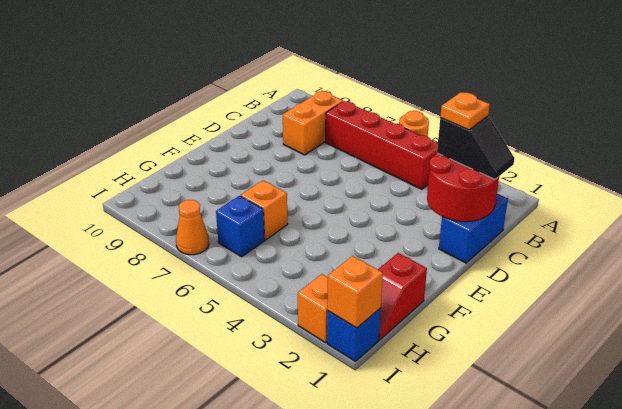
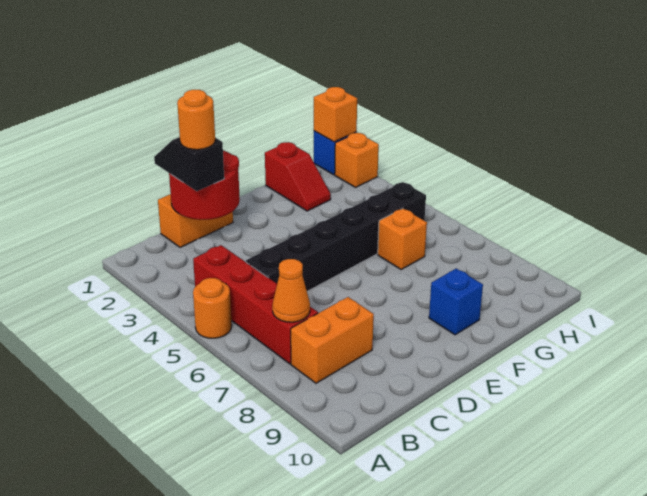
blue 1x2 brick [439,194,508,263] -> orange 1x2 brick [158,194,233,248]
orange 1x1 plate [440,92,490,130] -> orange 1x1 round brick [177,90,215,150]
none -> black 1x6 brick [246,182,426,291]
red 1x2 slope [378,253,427,340] -> red 1x2 slope turned to [265,142,331,211]
blue 1x1 brick [216,196,265,257] -> blue 1x1 brick moved to [429,268,483,335]
orange 1x1 cone [176,200,209,255] -> orange 1x1 cone moved to [272,259,310,322]

